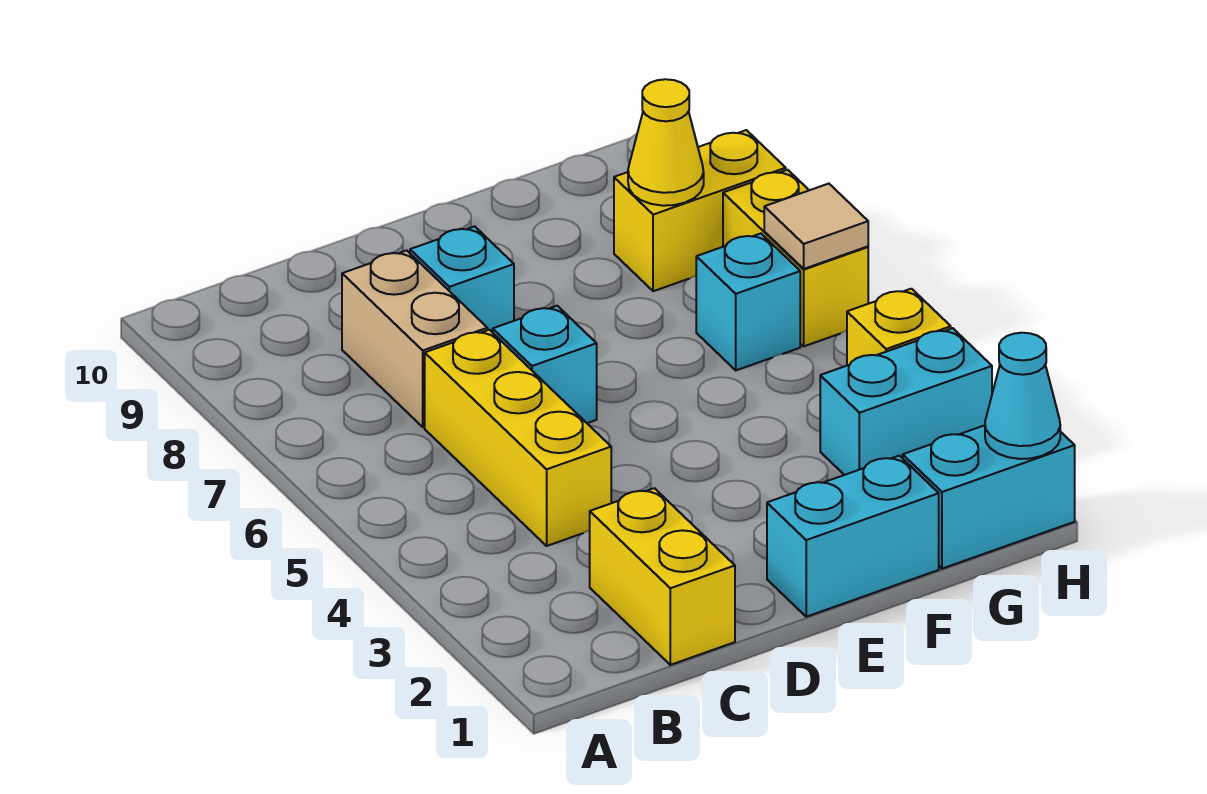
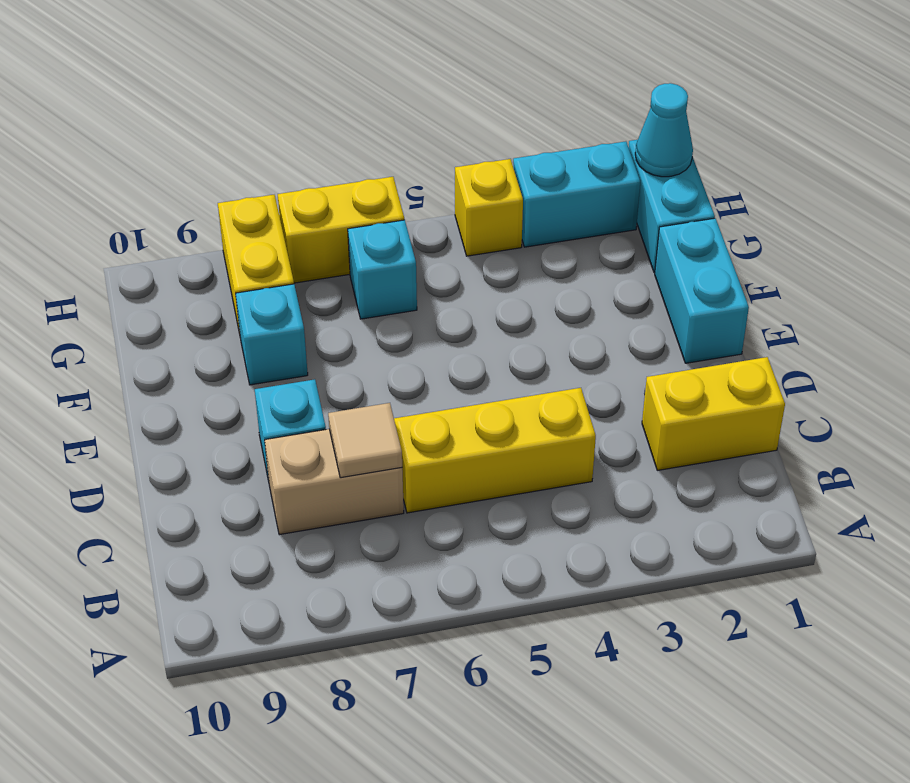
cyan 1x1 brick [493,306,597,423] -> cyan 1x1 brick moved to [235,284,308,385]
cyan 1x2 brick [820,328,992,475] -> cyan 1x2 brick turned to [513,141,640,247]
yellow 1x1 cone [628,79,704,206] -> none
tan 1x1 tile [764,184,868,269] -> tan 1x1 tile moved to [328,403,402,478]

